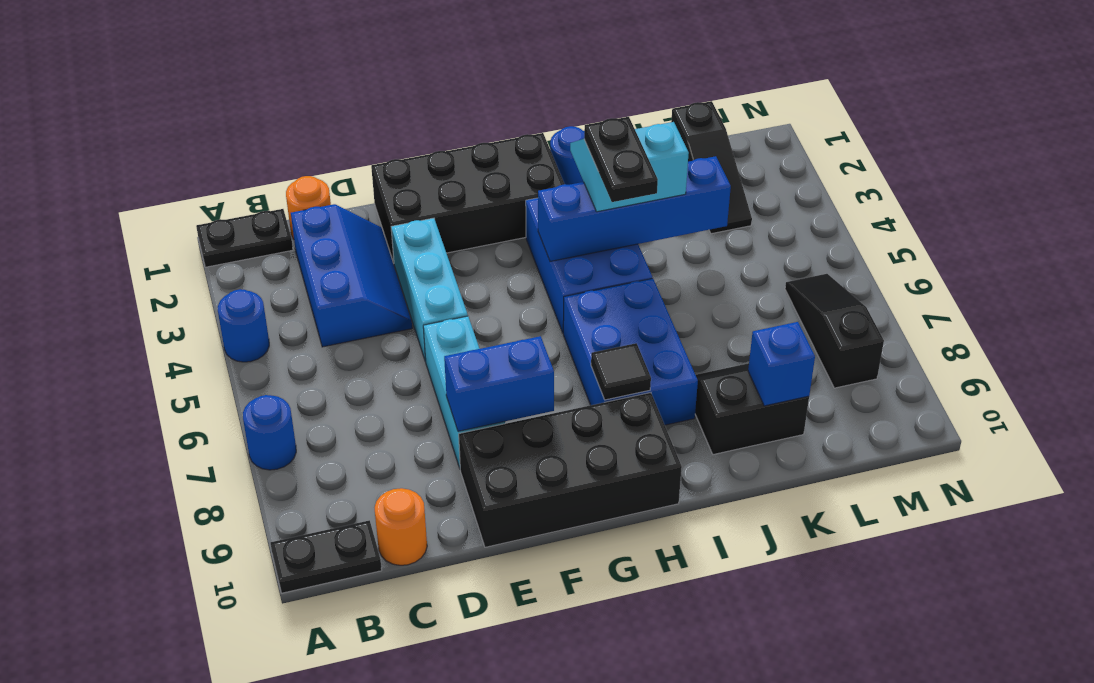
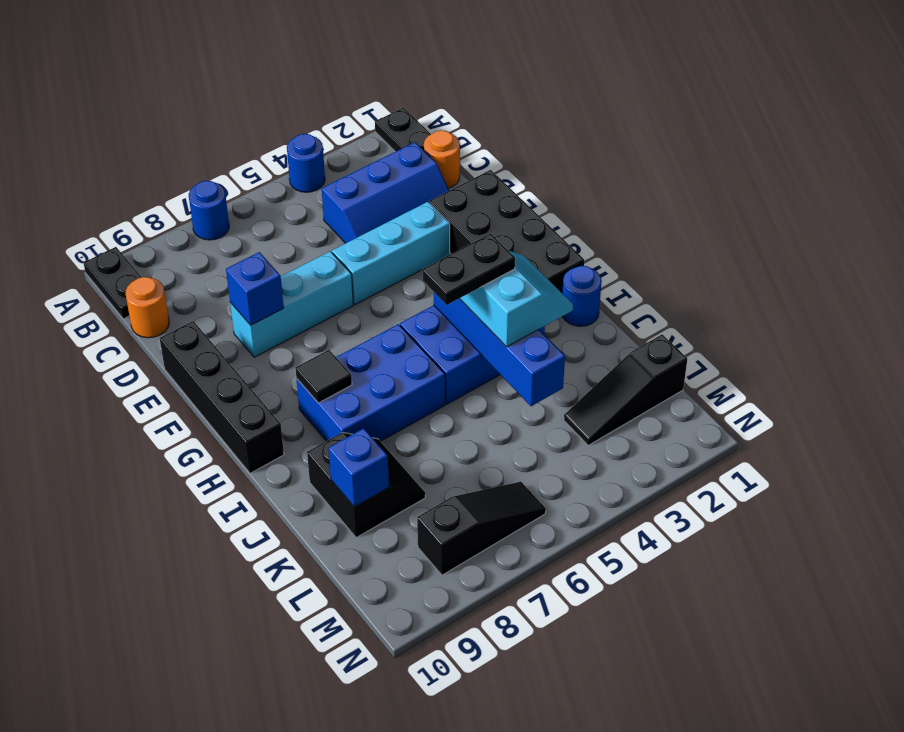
blue 1x2 brick [444,336,554,431] -> blue 1x1 brick [226,252,284,325]
black 2x4 brick [459,393,682,547] -> black 1x4 brick [160,321,284,473]

